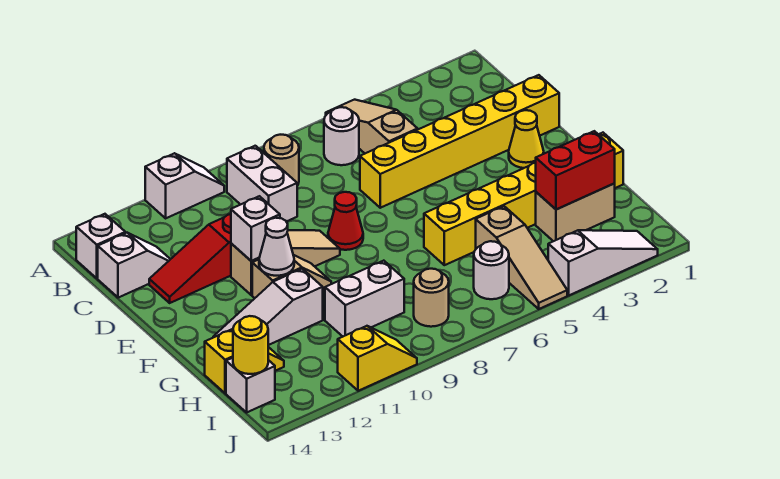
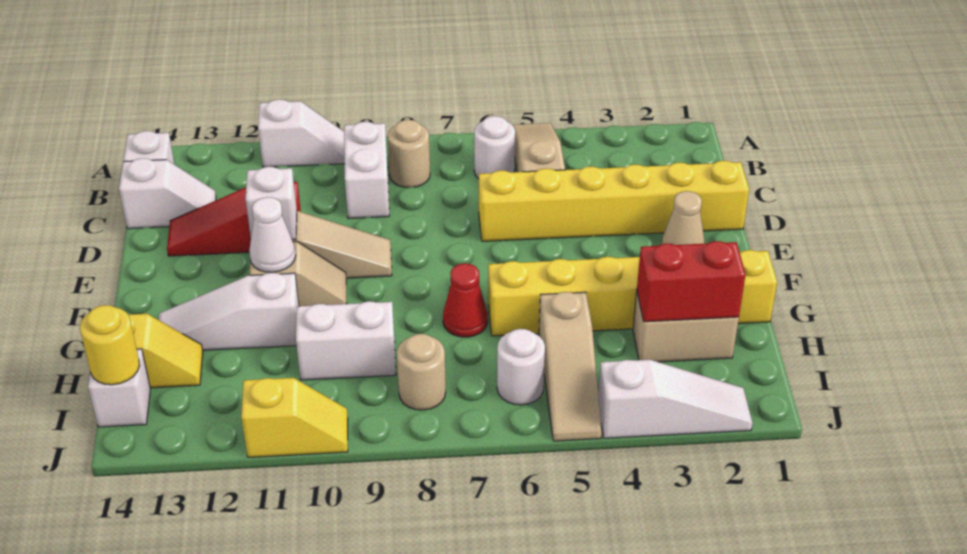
yellow 1x1 cone [509,110,544,168] -> tan 1x1 cone [662,191,705,245]
red 1x1 cone [328,192,363,250] -> red 1x1 cone moved to [443,263,488,337]

